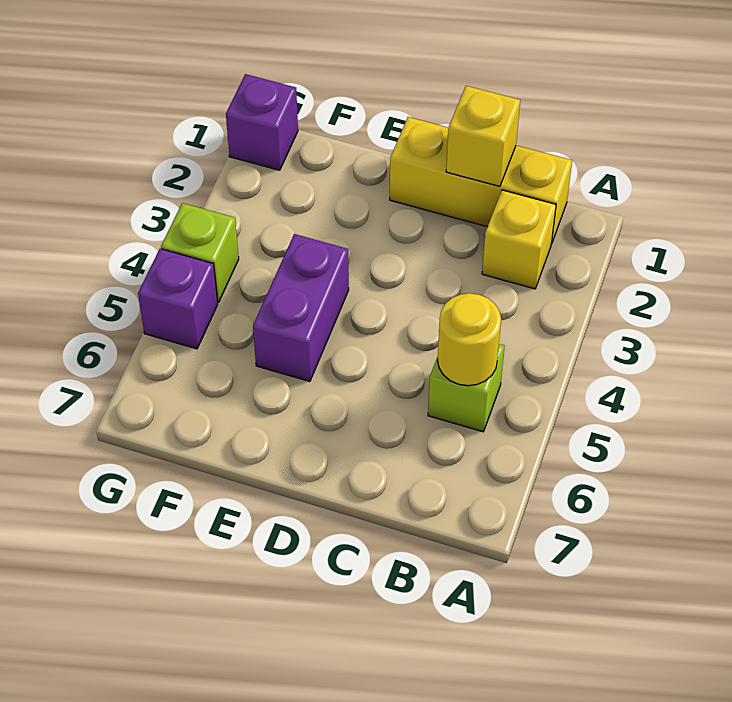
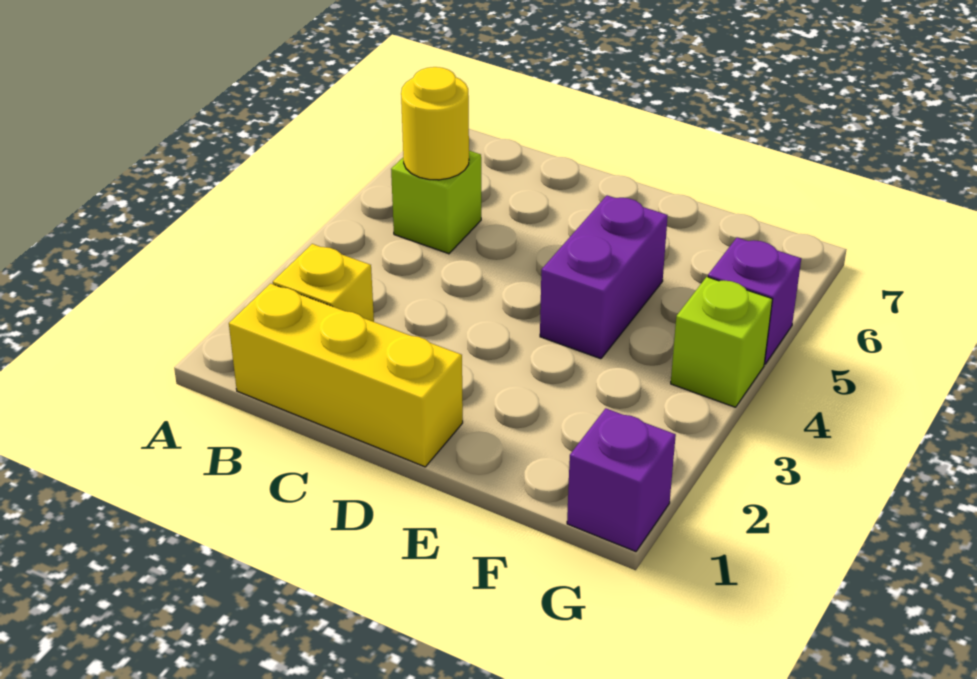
yellow 1x1 brick [446,86,520,186] -> none

